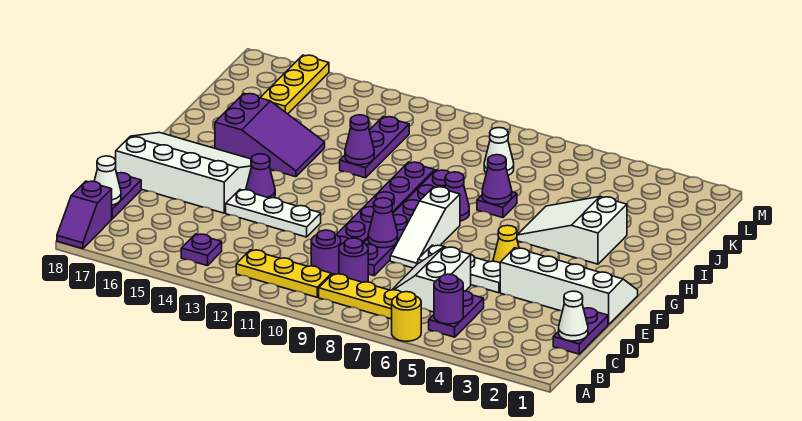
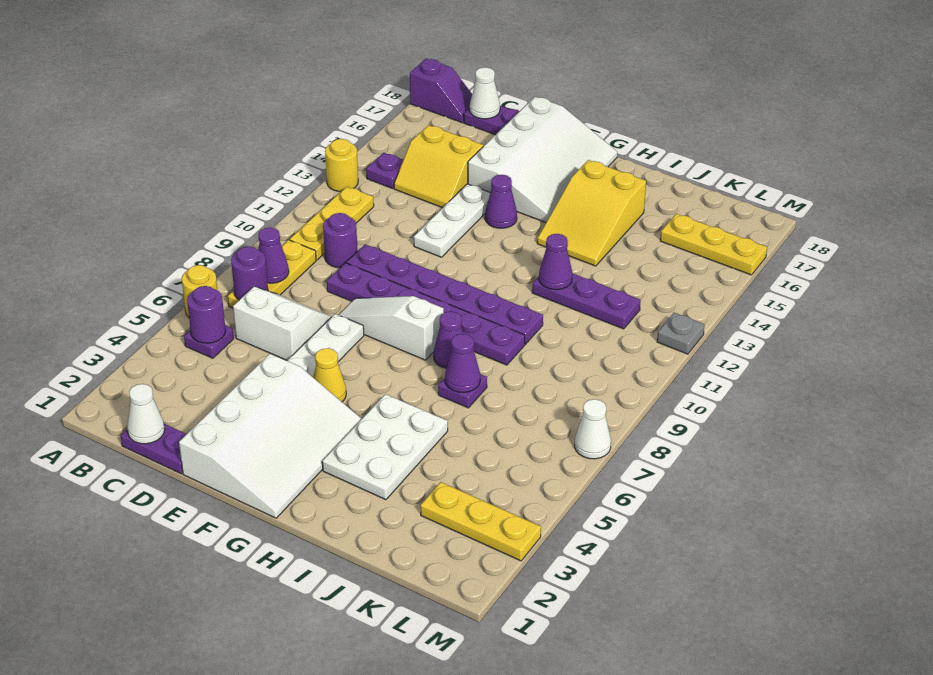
none -> yellow 1x1 round brick [325,139,358,192]
purple 1x2 slope [57,181,112,249] -> purple 1x2 slope turned to [410,59,472,123]
purple 1x2 plate [429,291,484,337] -> purple 1x1 plate [184,325,234,358]
purple 1x1 round brick [339,238,368,282] -> purple 1x1 round brick moved to [231,247,268,300]
none -> yellow 2x2 slope [394,125,483,208]
white 2x4 slope [500,248,638,325] -> white 3x4 slope [179,354,361,518]
purple 1x1 cone [368,198,398,248] -> purple 1x1 cone moved to [258,228,289,283]
white 2x3 slope [517,197,627,264] -> white 2x3 plate [322,394,448,500]
purple 2x3 slope [215,94,325,177] -> yellow 2x3 slope [537,160,646,266]
none -> yellow 1x3 plate [420,482,541,561]
white 1x1 cone [484,128,514,175] -> white 1x1 cone moved to [575,399,611,459]
none -> grey 1x1 plate [657,313,704,354]

